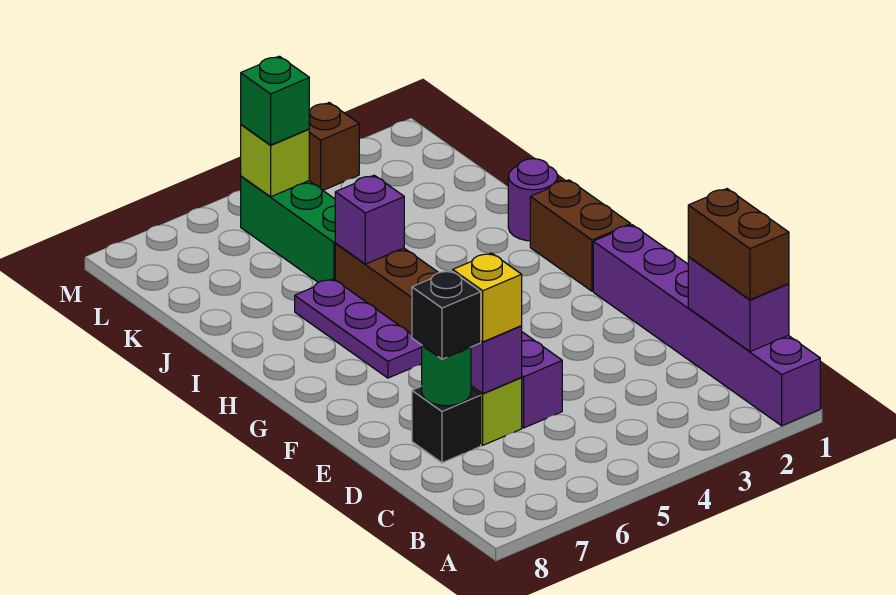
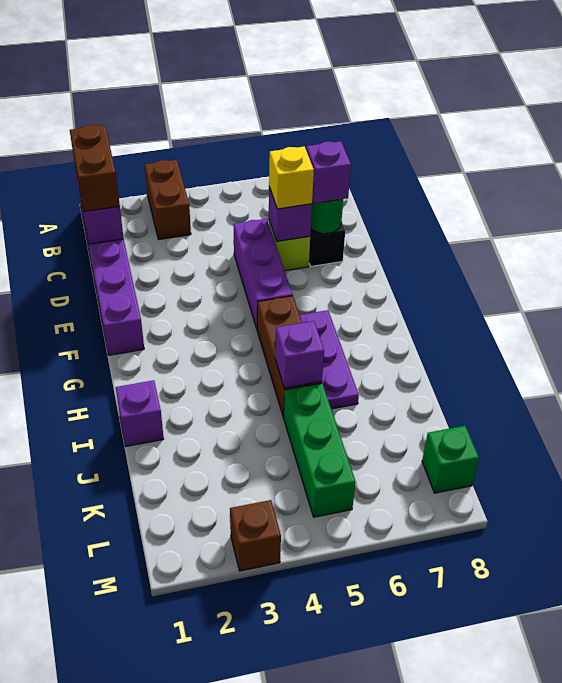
black 1x1 brick [412,270,481,359] -> purple 1x1 brick [306,141,351,203]
brown 1x2 brick [530,180,631,291] -> brown 1x2 brick moved to [145,160,191,239]
purple 1x1 round brick [508,159,558,241] -> purple 1x1 brick [116,380,164,446]
lime 1x1 brick [241,125,309,197] -> none
green 1x1 brick [241,56,309,145] -> green 1x1 brick moved to [422,426,479,493]

